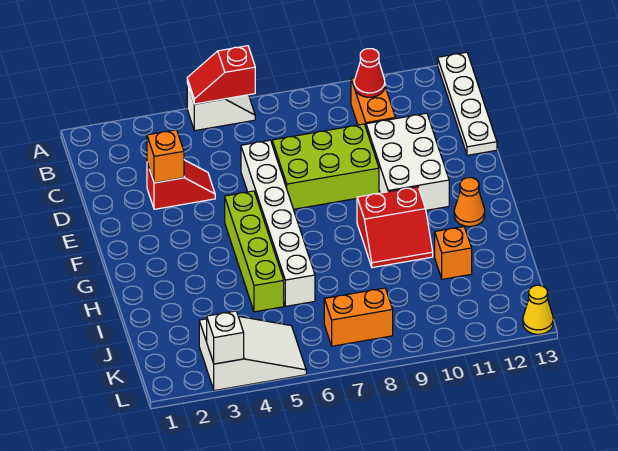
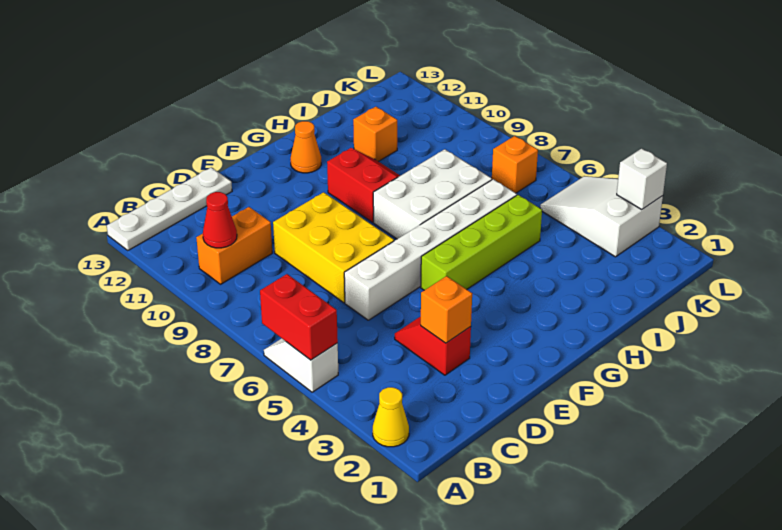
red 1x2 slope [187,46,255,104] -> red 1x2 brick [260,274,338,360]
lime 2x3 brick [272,124,379,209] -> yellow 2x3 brick [273,192,394,303]
white 2x3 brick [366,113,449,210] -> white 2x3 brick moved to [373,149,492,239]
orange 1x2 brick [324,288,393,346] -> orange 1x1 brick [492,136,538,193]
yellow 1x1 cone [523,285,553,334] -> yellow 1x1 cone moved to [373,387,409,447]

